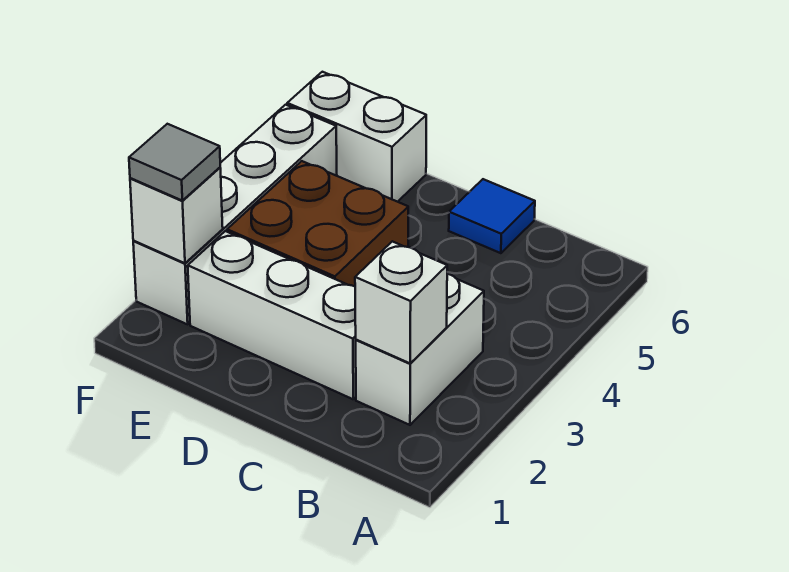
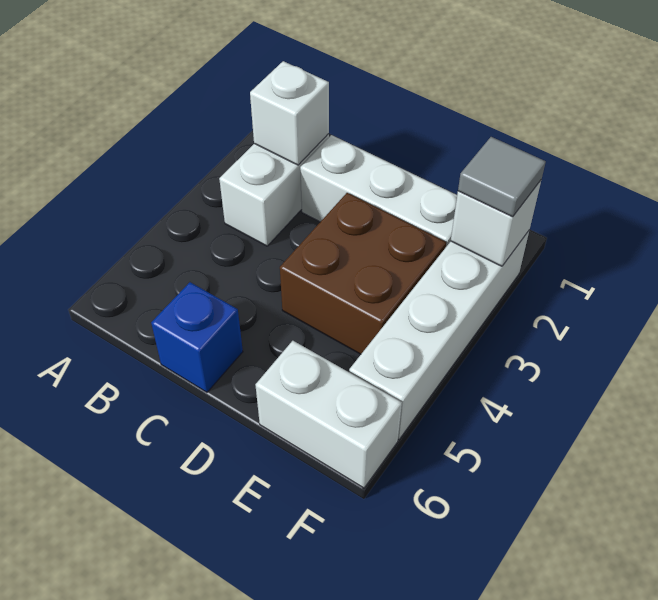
blue 1x1 tile [449,179,535,253] -> blue 1x1 brick [151,282,243,392]

